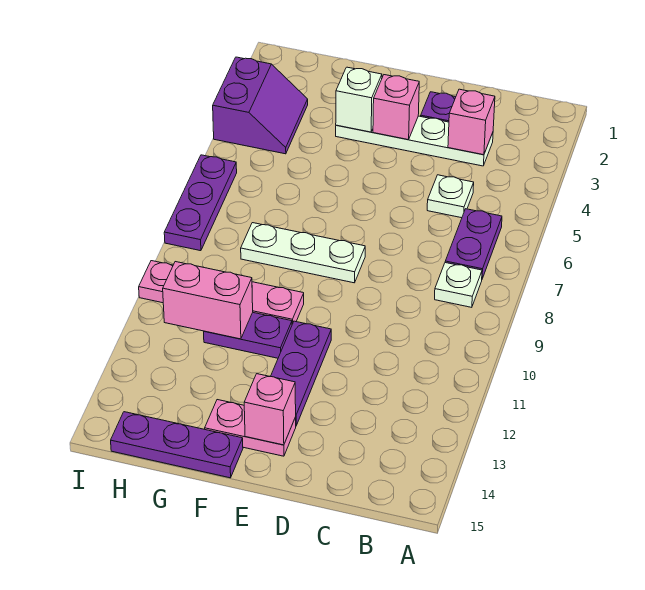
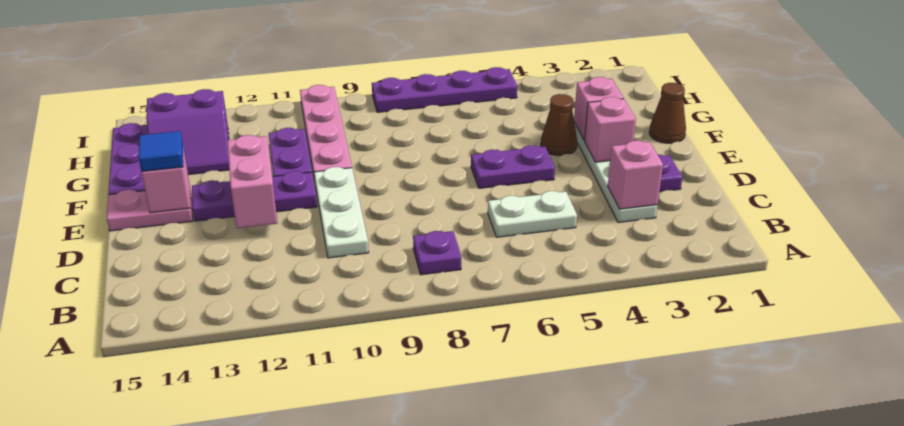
purple 1x2 plate [445,209,502,279] -> purple 1x2 plate moved to [471,145,555,188]
white 1x1 plate [435,263,482,307] -> purple 1x1 plate [413,231,461,275]
white 1x1 plate [427,175,474,218] -> white 1x2 plate [488,191,577,237]
white 1x3 plate [241,223,365,283] -> white 1x3 plate moved to [314,167,369,258]
pink 1x2 plate [205,400,296,456] -> pink 1x2 plate turned to [107,189,193,231]
none -> blue 1x1 tile [139,131,183,172]
none -> brown 1x1 cone [649,83,686,143]
white 1x1 brick [336,67,382,132] -> pink 1x1 brick [574,77,623,141]
none -> brown 1x1 cone [541,94,577,156]
pink 1x2 brick [163,262,253,339] -> pink 1x2 brick moved to [227,135,277,228]
purple 2x2 slope [213,57,308,154] -> purple 2x2 slope moved to [146,89,229,175]
purple 1x3 plate [164,155,237,251] -> purple 1x4 plate [372,67,517,112]

